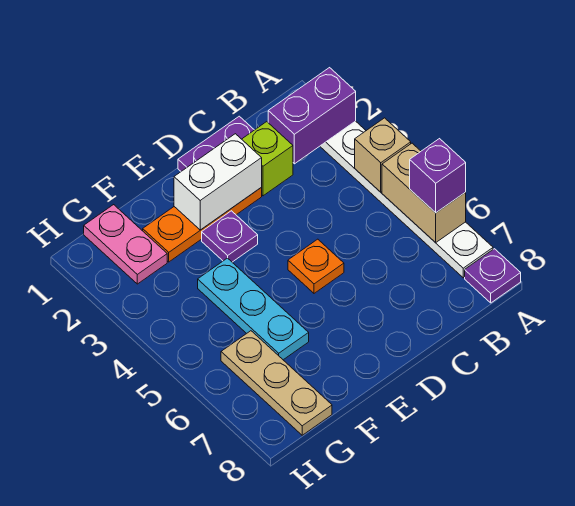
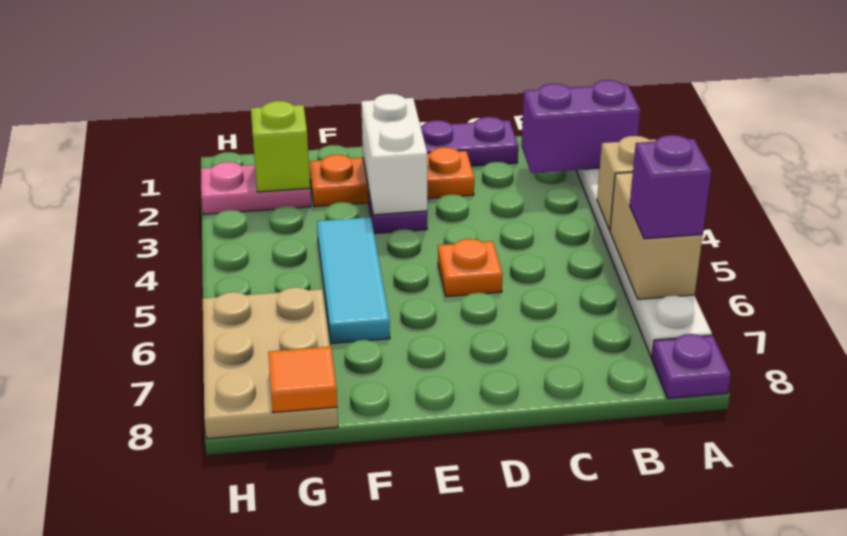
lime 1x1 brick [242,122,293,196] -> lime 1x1 brick moved to [251,101,310,192]
white 1x2 brick [174,134,262,230] -> white 1x2 brick turned to [361,94,427,215]
cyan 1x3 plate [198,258,309,360] -> cyan 1x3 tile [317,217,390,344]
pink 1x2 plate [84,205,167,284] -> pink 1x2 plate turned to [201,162,311,214]
tan 1x3 plate [221,331,332,435] -> tan 2x3 plate [203,287,338,439]
none -> orange 1x1 tile [268,346,337,413]

